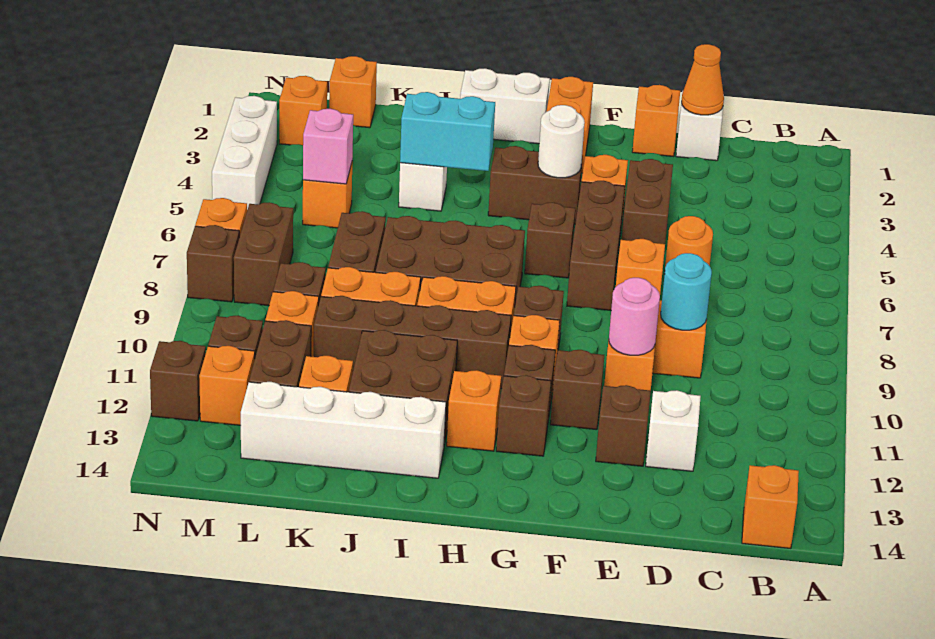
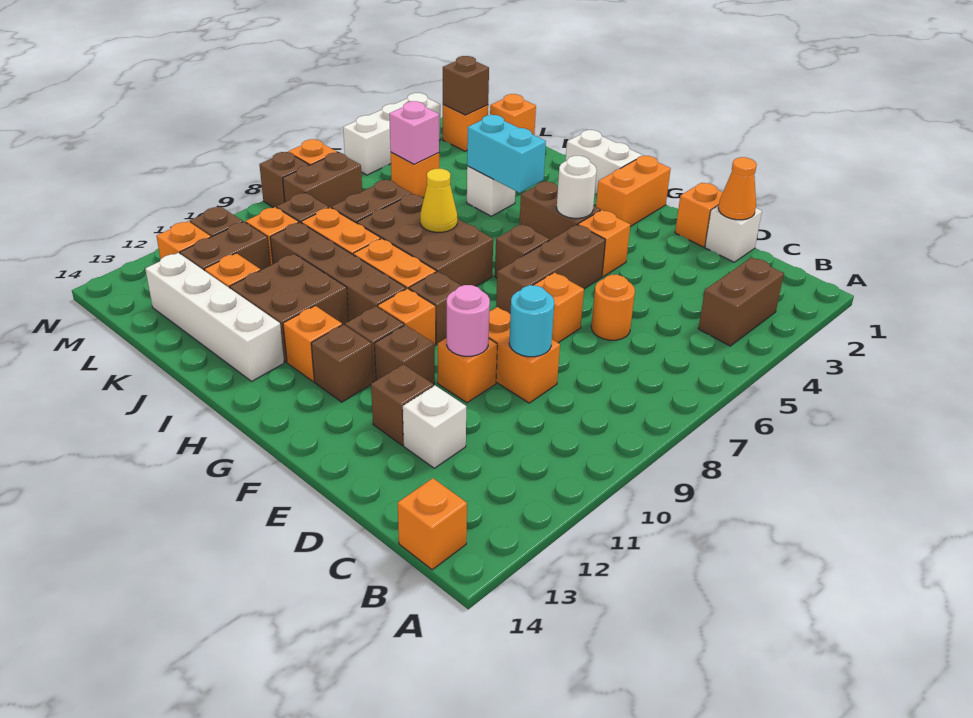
brown 1x2 brick [622,159,673,244] -> brown 1x2 brick moved to [698,257,784,346]
none -> yellow 1x1 cone [420,169,457,232]
brown 1x1 brick [150,341,206,421] -> brown 1x1 brick moved to [443,56,489,115]

